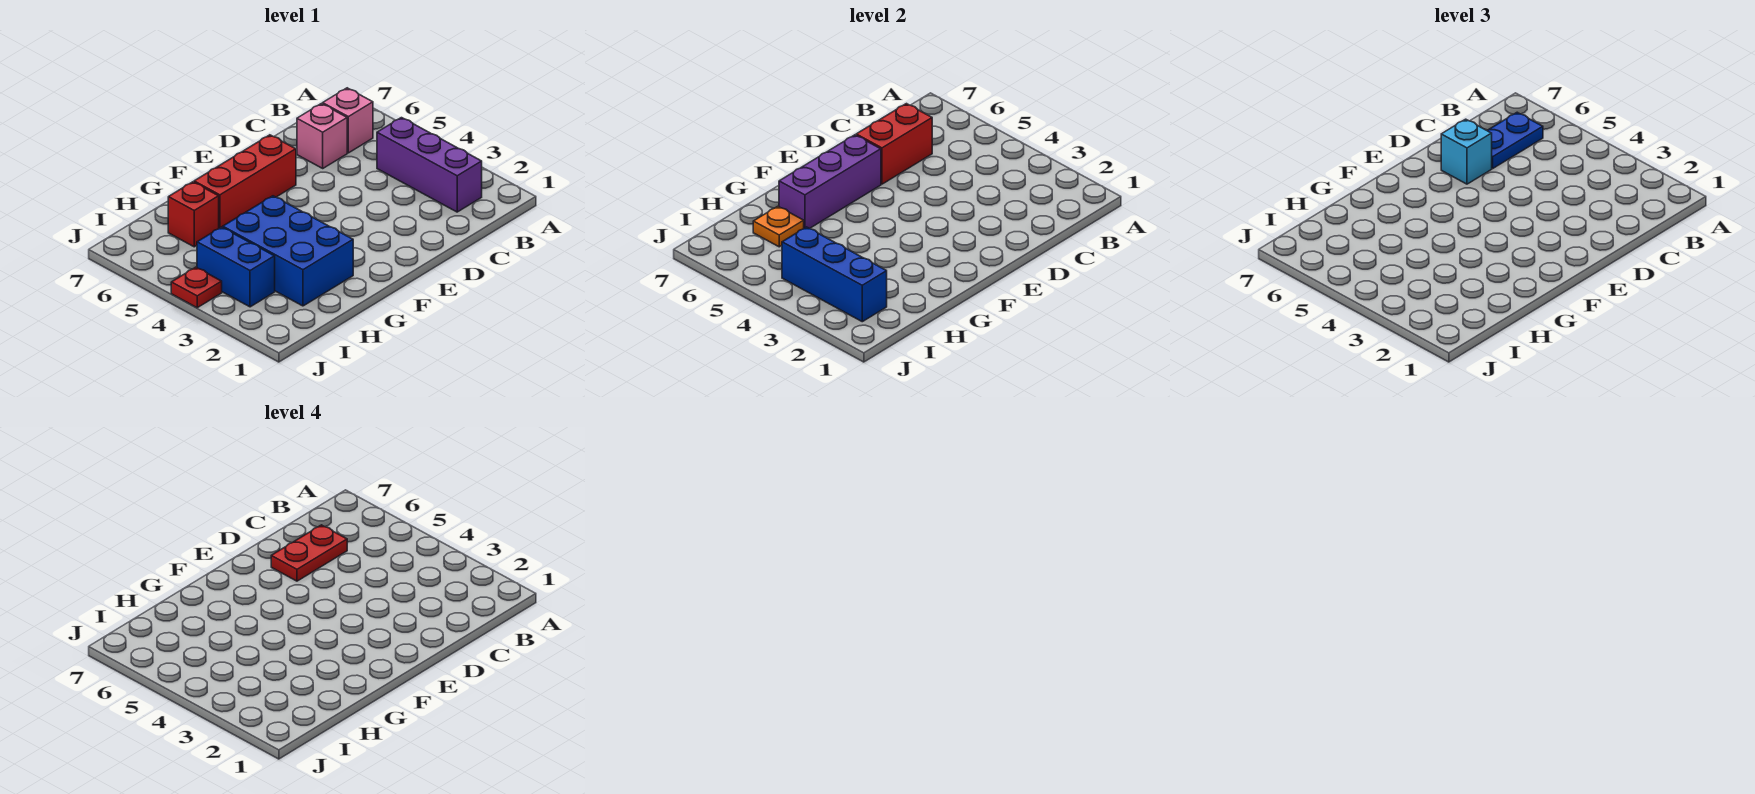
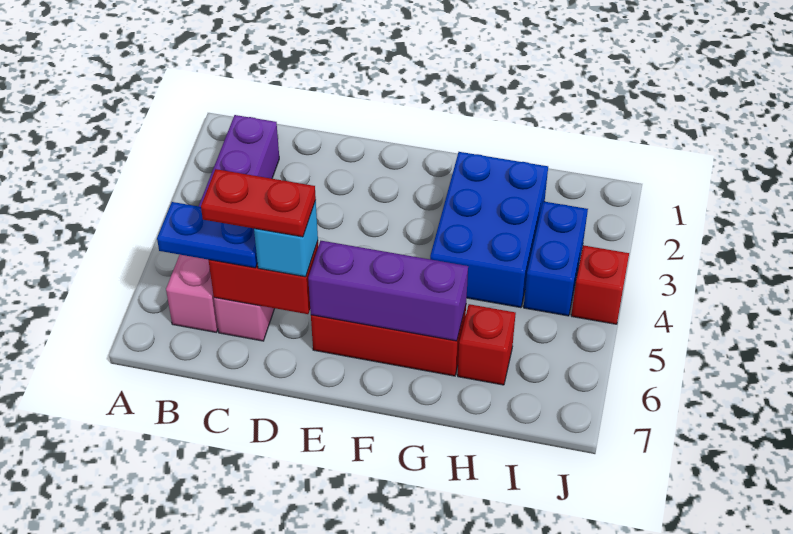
orange 1x1 plate [753,206,804,247] -> none
blue 1x3 brick [782,227,887,322] -> none
red 1x1 plate [171,267,222,308] -> red 1x1 brick [571,245,629,324]

